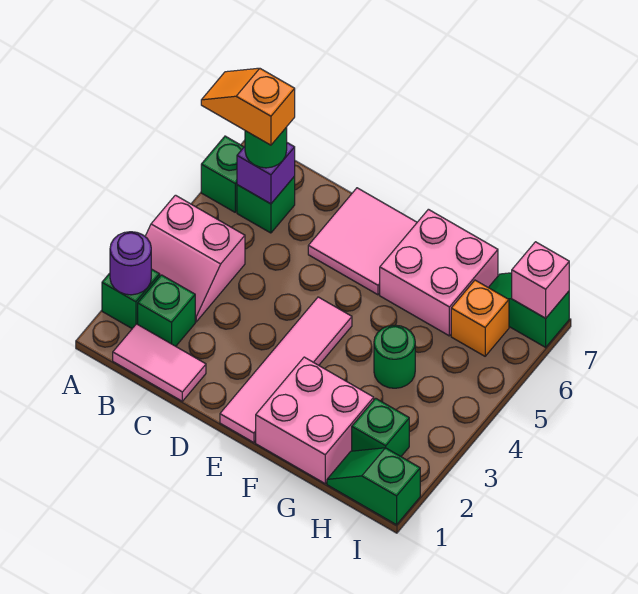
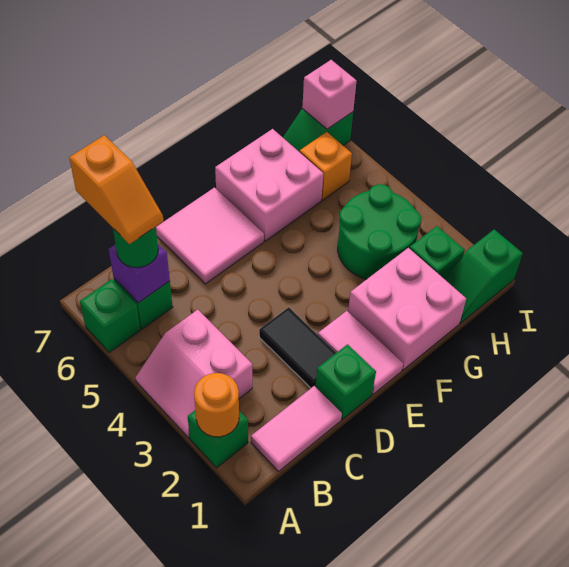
purple 1x1 round brick [110,232,151,295] -> orange 1x1 round brick [194,373,239,437]
pink 2x2 slope [145,195,245,322] -> pink 2x2 slope turned to [136,310,252,438]
orange 1x2 slope [201,68,295,145] -> orange 1x2 slope turned to [69,135,163,244]
green 1x1 brick [138,275,195,346] -> green 1x1 brick moved to [316,344,376,419]
none -> black 1x2 tile [259,307,336,388]
pink 1x4 tile [220,297,352,443] -> pink 1x2 tile [318,311,403,394]
green 1x1 round brick [374,325,415,388] -> green 2x2 round brick [338,184,421,279]

